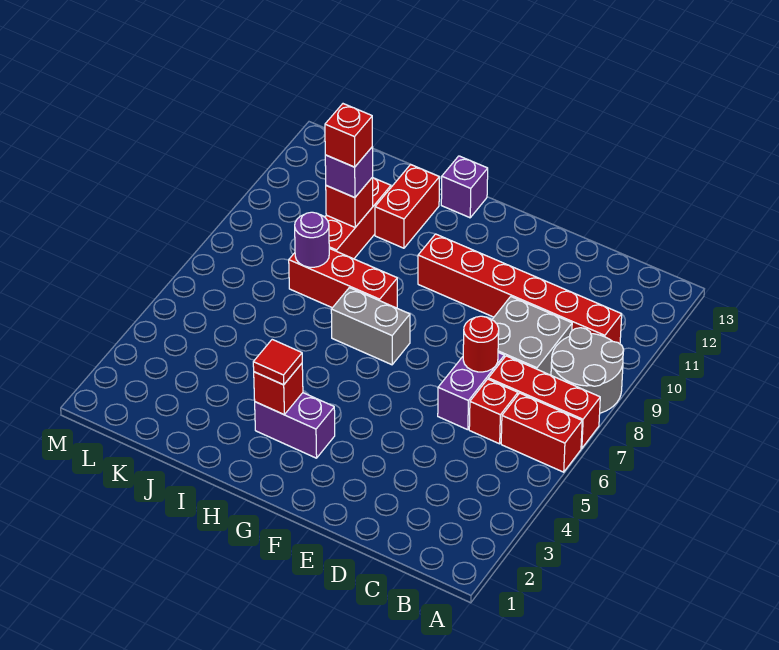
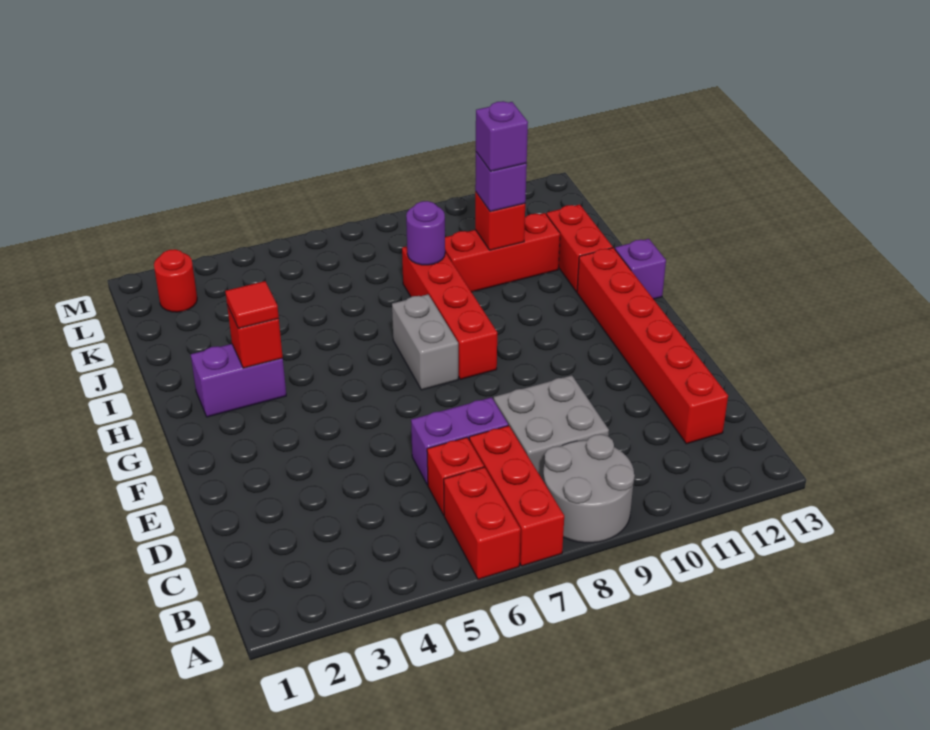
red 1x6 brick [418,234,622,344] -> red 1x6 brick moved to [577,248,728,444]
red 1x1 round brick [463,316,499,372] -> red 1x1 round brick moved to [154,249,197,312]
purple 1x2 brick [255,393,335,458] -> purple 1x2 brick turned to [191,344,286,417]
red 1x3 brick [289,248,397,308] -> red 1x4 brick [402,246,497,379]
red 1x2 brick [375,164,439,248] -> red 1x2 brick turned to [547,205,613,292]
red 1x1 brick [325,104,372,167] -> purple 1x1 brick [476,101,528,171]

